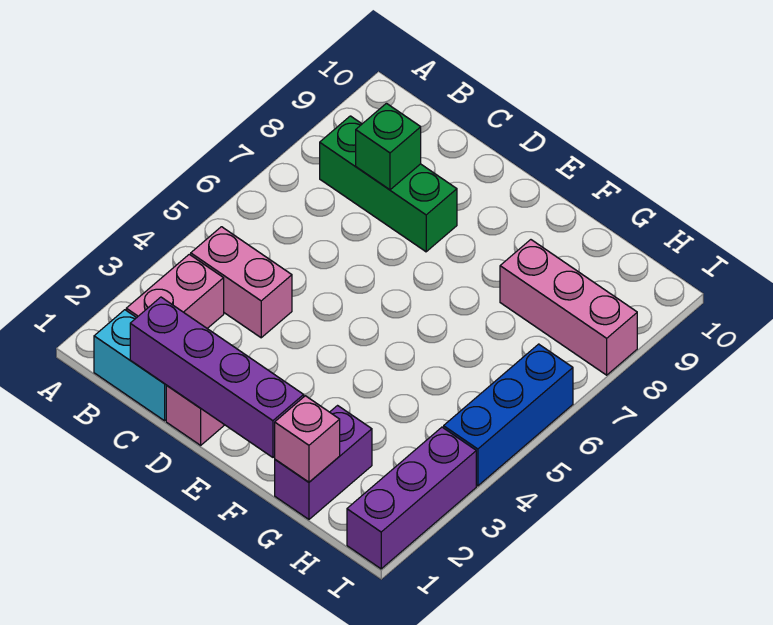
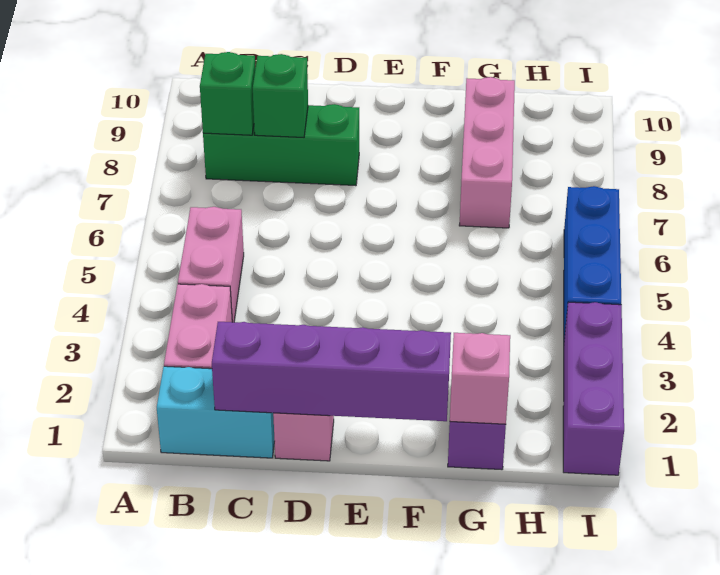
pink 1x2 brick [191,227,292,338] -> pink 1x2 brick turned to [178,207,244,322]
none -> green 1x1 brick [200,52,256,135]
pink 1x3 brick [500,240,637,375] -> pink 1x3 brick turned to [459,77,515,228]

